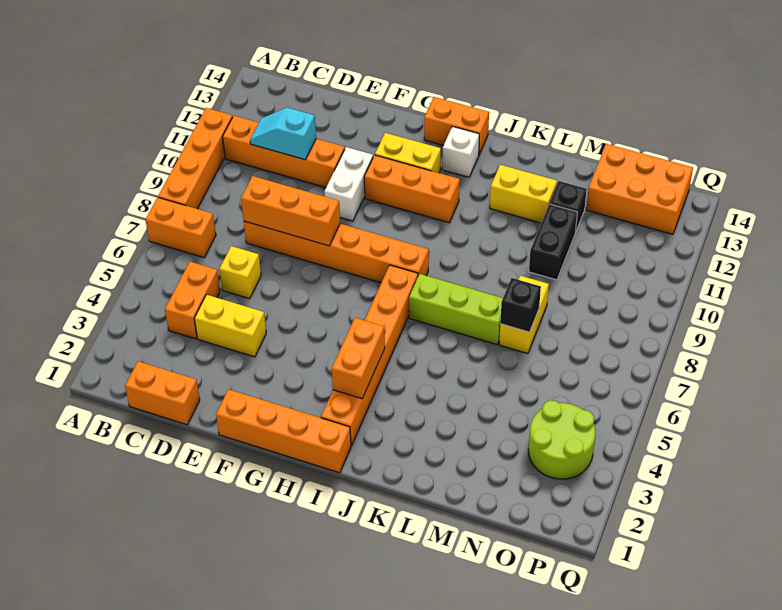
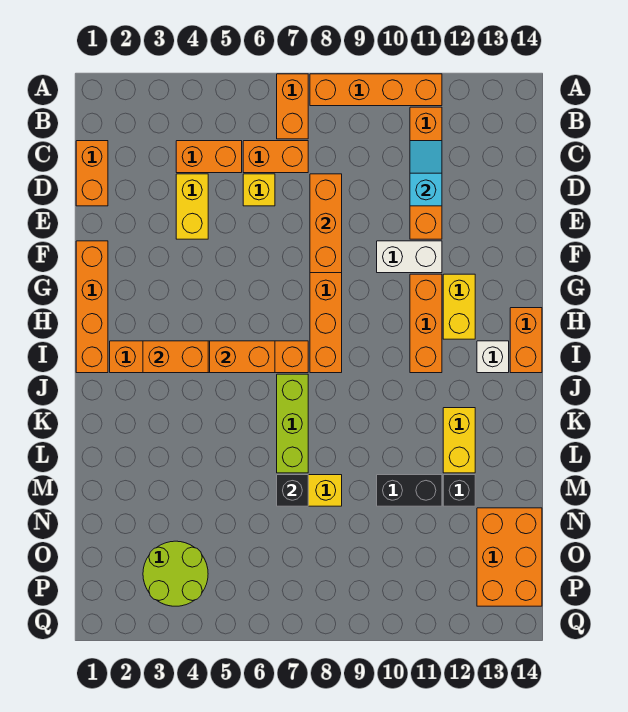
none -> orange 1x2 brick [243,141,308,173]
none -> orange 1x2 brick [210,341,275,373]

